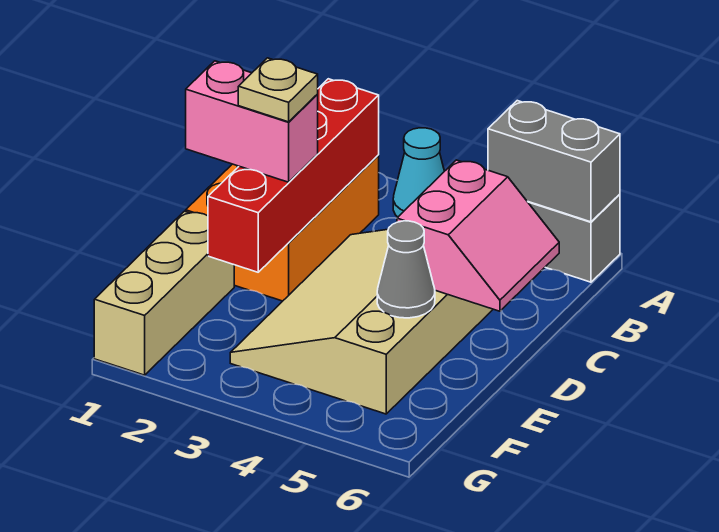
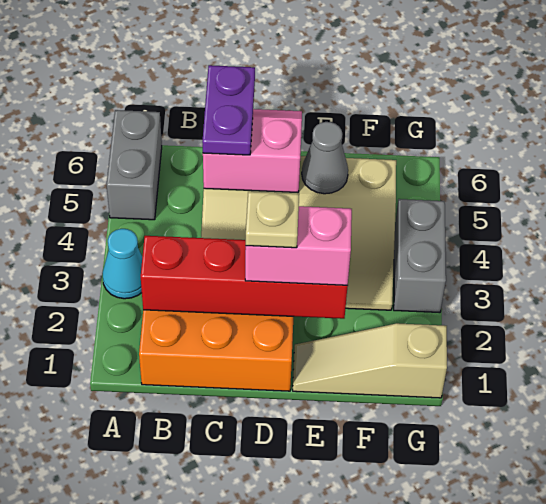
grey 1x2 brick [488,101,620,222] -> grey 1x2 brick moved to [394,199,446,313]
none -> purple 1x2 plate [202,65,255,155]
pink 1x2 brick [186,61,318,182] -> pink 1x2 brick turned to [245,206,352,285]
tan 1x3 brick [94,211,234,375] -> tan 1x3 slope [293,323,447,398]

